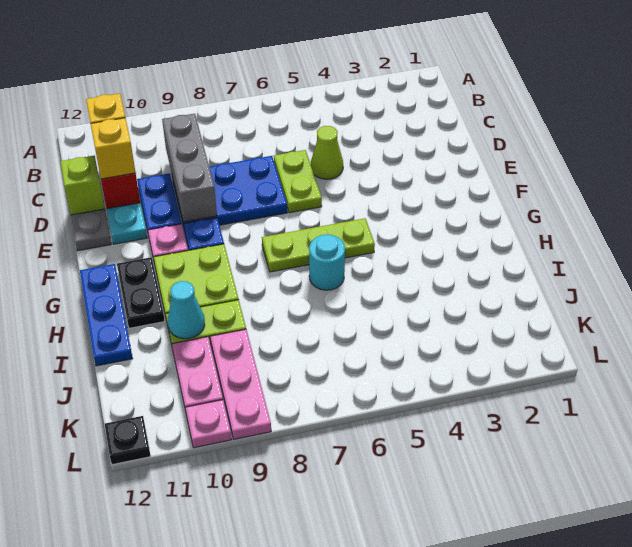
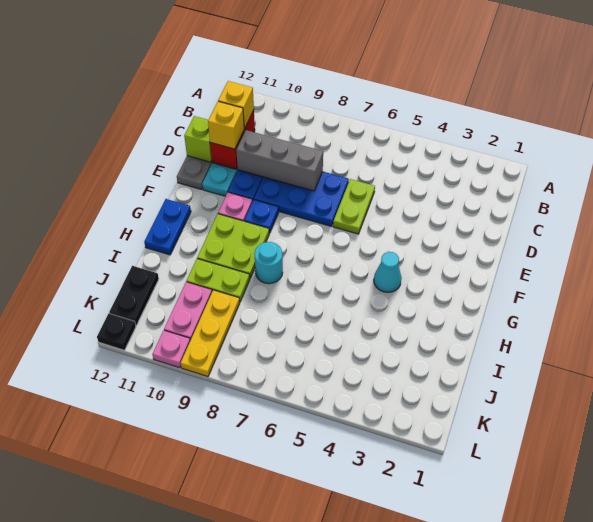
grey 1x3 brick [162,114,217,222] -> grey 1x3 brick turned to [236,130,323,191]
lime 1x1 cone [311,126,343,179] -> none
lime 1x3 plate [262,218,375,272] -> none
black 1x2 plate [117,257,165,328] -> black 1x2 plate moved to [109,266,159,325]
blue 1x3 plate [80,264,133,366] -> blue 1x2 plate [144,199,191,255]
cyan 1x1 round brick [309,235,345,290] -> cyan 1x1 round brick moved to [254,242,283,284]
cyan 1x1 cone [168,281,205,339] -> cyan 1x1 cone moved to [374,252,402,292]
pink 1x3 plate [210,329,271,439] -> yellow 1x3 plate [181,290,240,377]

